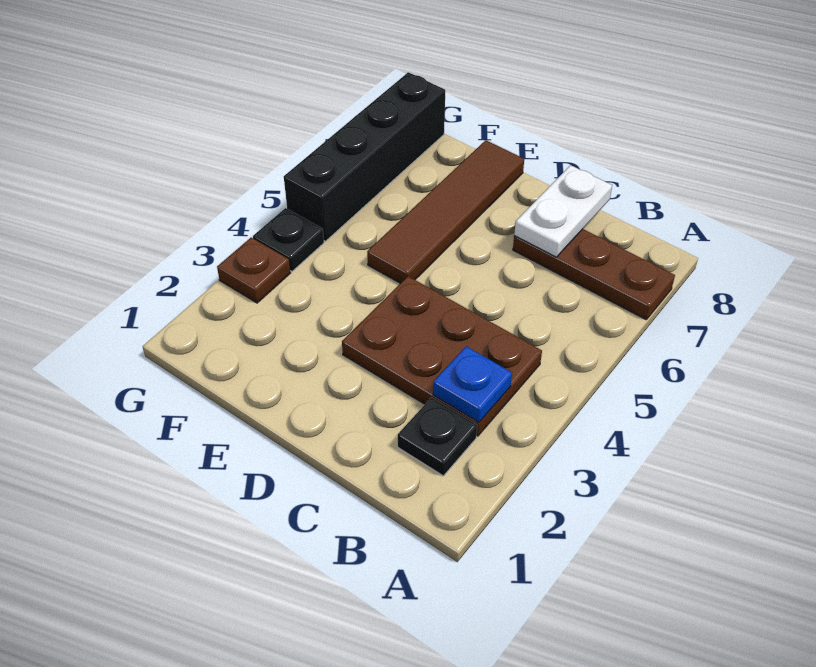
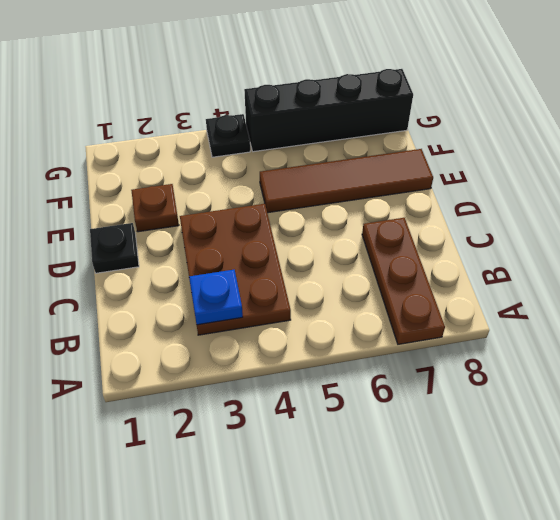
black 1x1 plate [398,398,477,476] -> black 1x1 plate moved to [90,223,139,273]
white 1x2 plate [514,165,612,257] -> none
brown 1x1 plate [217,238,290,303] -> brown 1x1 plate moved to [131,184,179,232]

